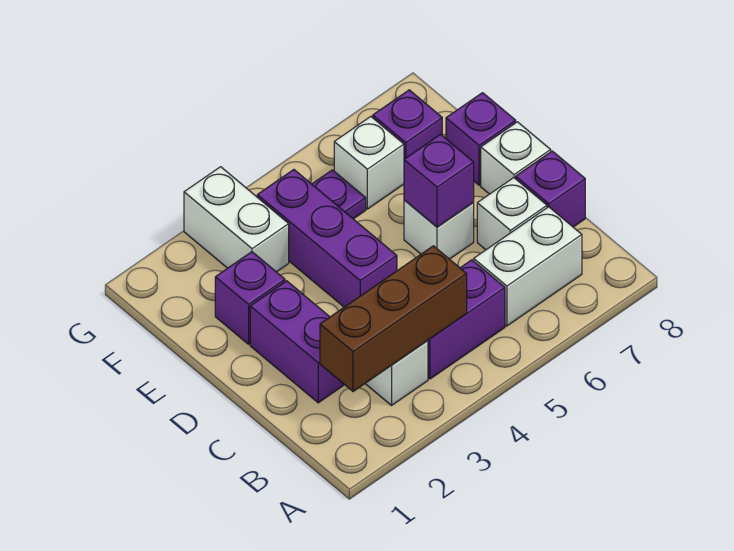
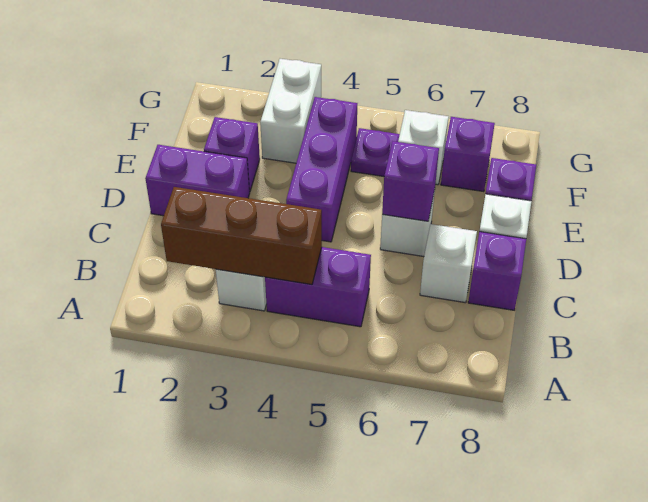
white 1x2 brick [474,207,582,326] -> none
purple 1x2 brick [250,281,344,403] -> purple 1x2 brick turned to [145,145,250,216]

